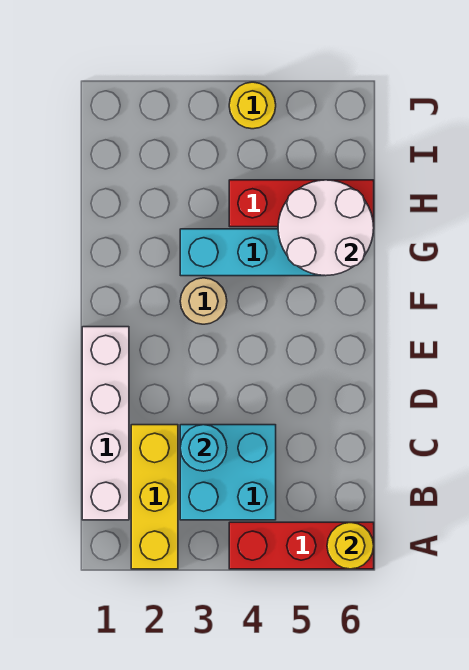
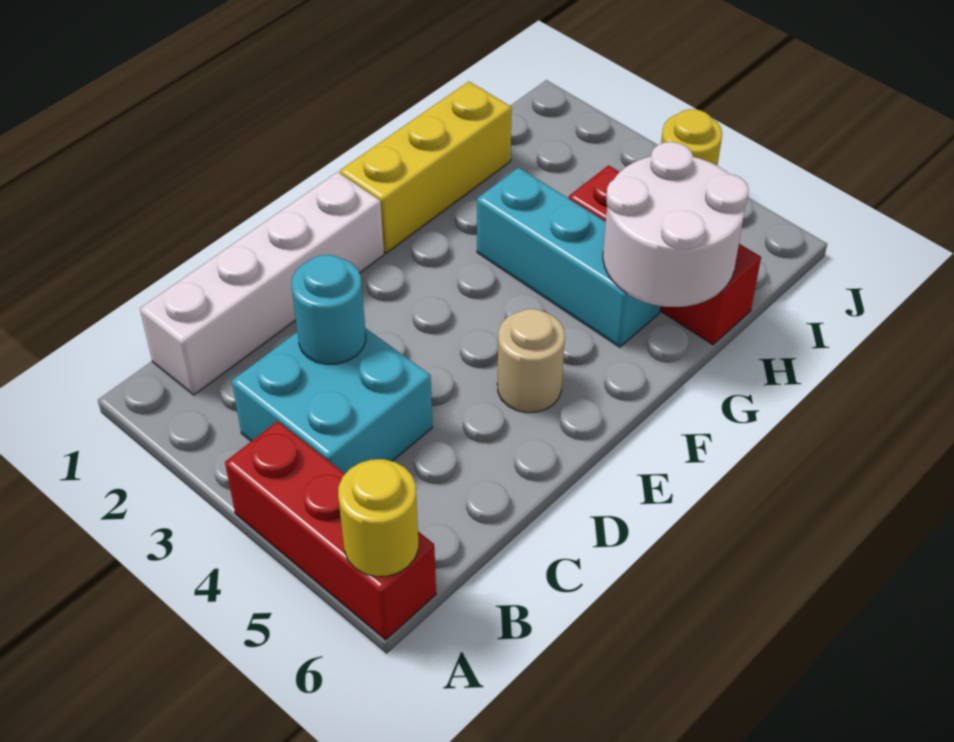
yellow 1x3 brick [131,425,178,569] -> yellow 1x3 brick moved to [340,82,512,253]
tan 1x1 round brick [180,278,227,324] -> tan 1x1 round brick moved to [497,309,565,413]

